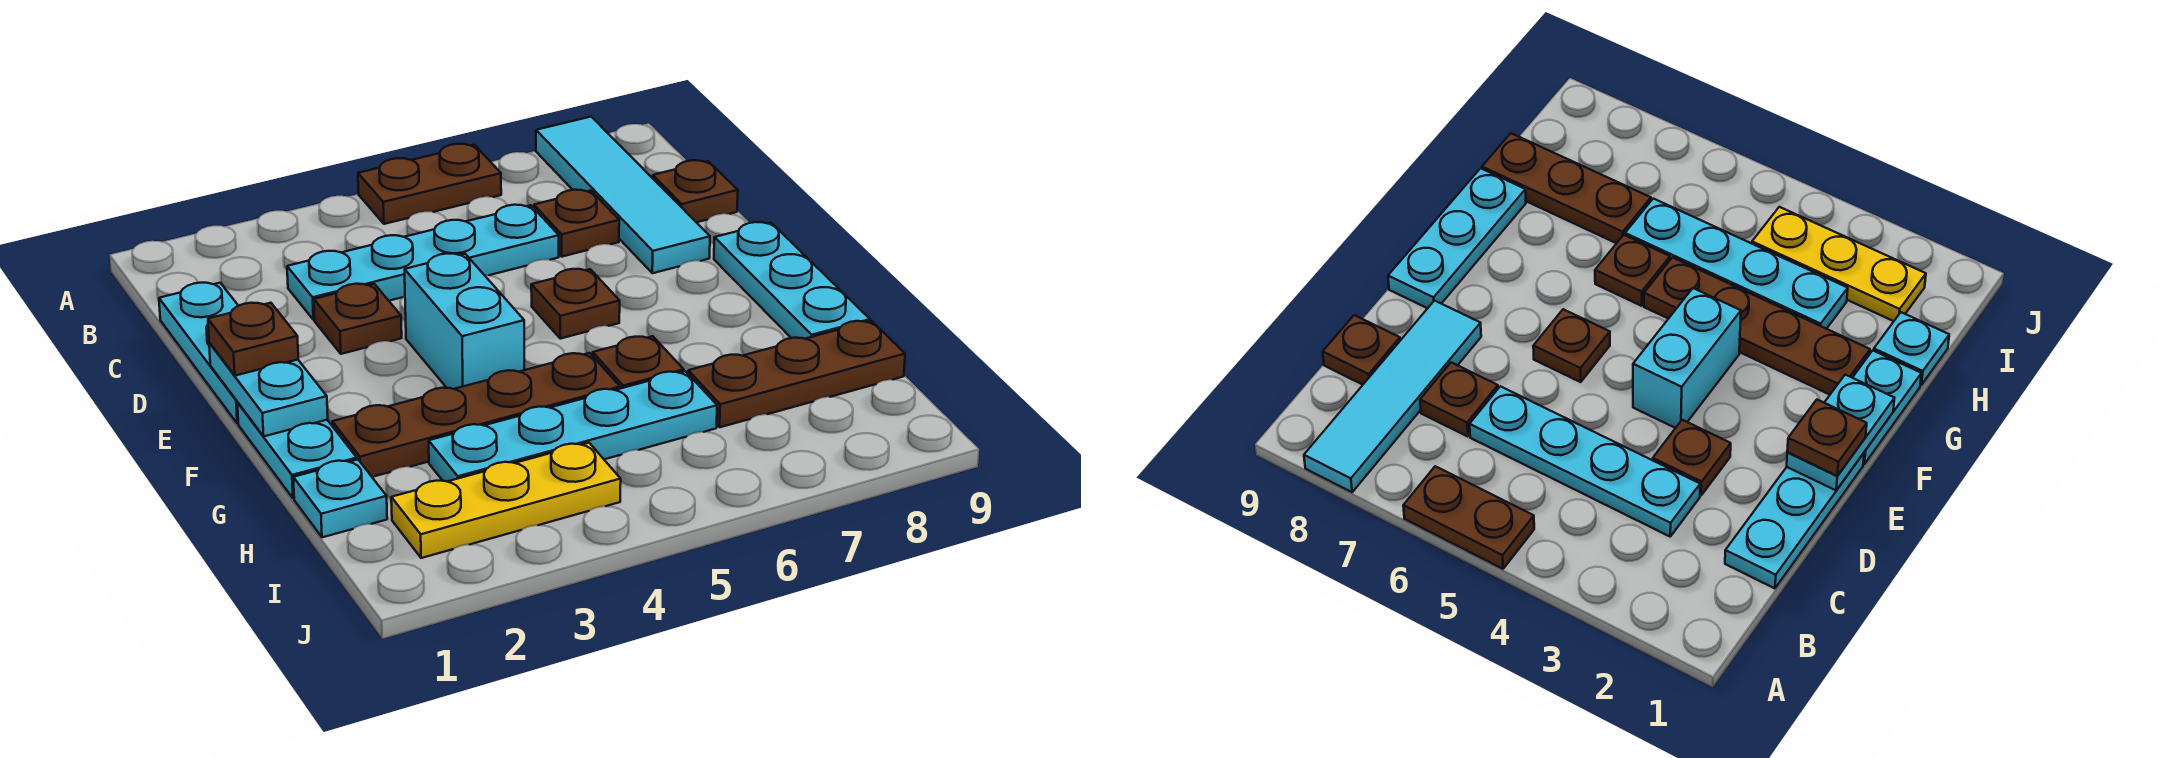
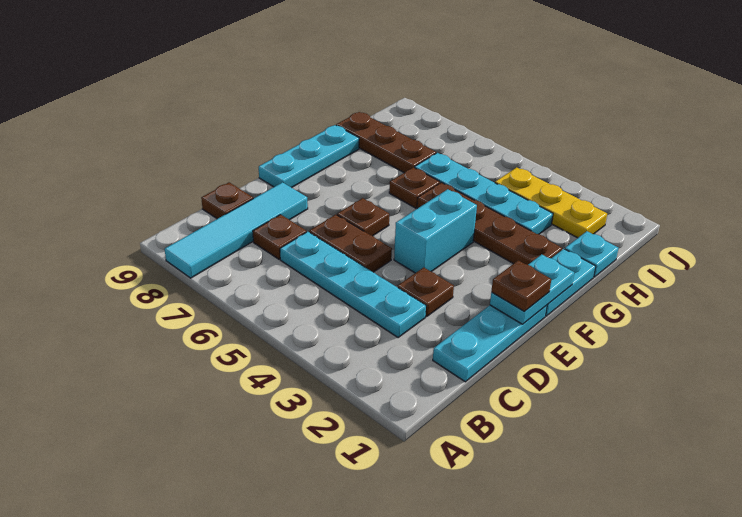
brown 1x2 plate [358,144,501,224] -> brown 1x2 plate moved to [309,215,392,272]

